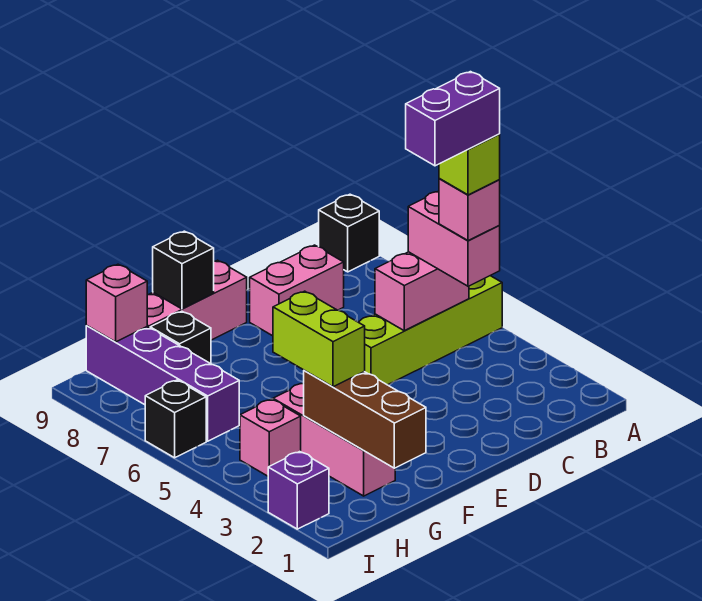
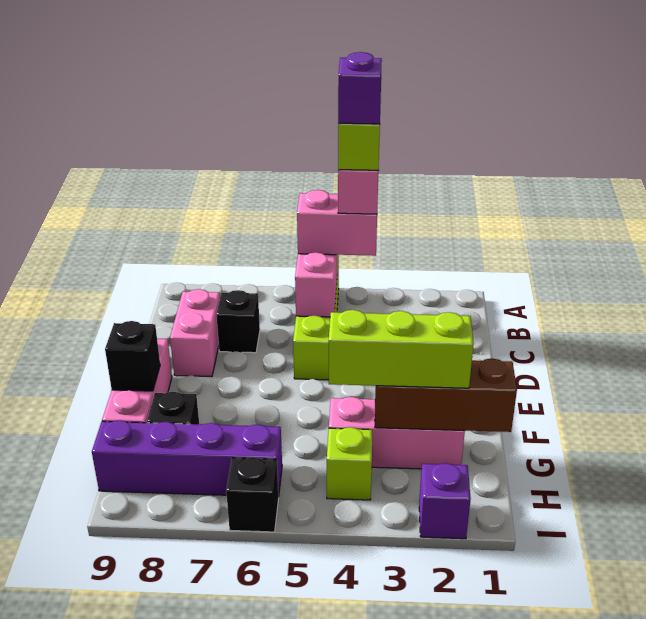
black 1x1 brick [319,194,379,272] -> black 1x1 brick moved to [216,290,260,353]
purple 1x2 brick [406,72,500,166] -> purple 1x1 brick [338,52,382,124]
lime 1x2 brick [273,291,365,387] -> lime 1x3 brick [329,310,474,388]
pink 1x1 brick [240,399,301,476] -> lime 1x1 brick [327,427,372,500]
pink 1x1 brick [86,264,147,342] -> none

